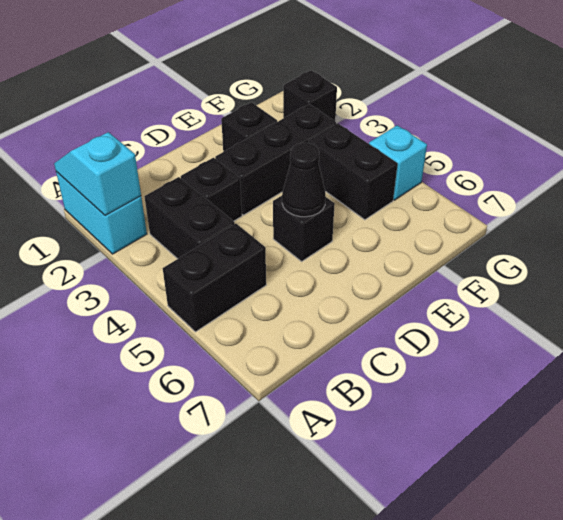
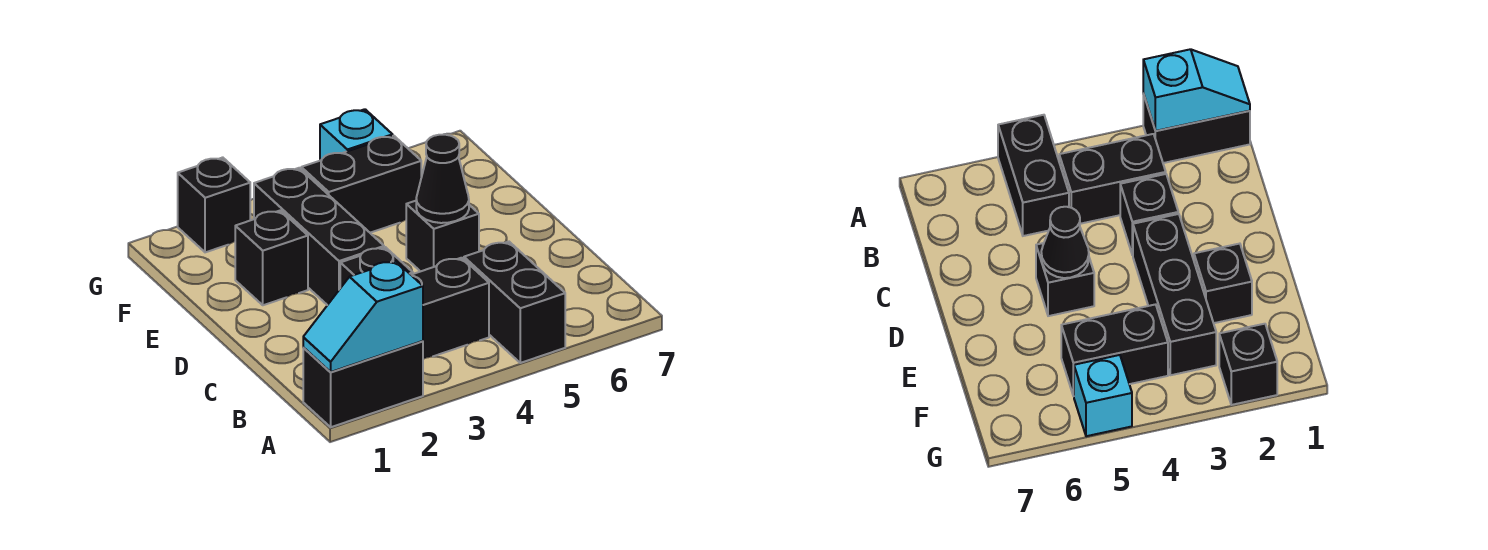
cyan 1x2 brick [56,172,147,254] -> black 1x2 brick [303,341,423,427]

